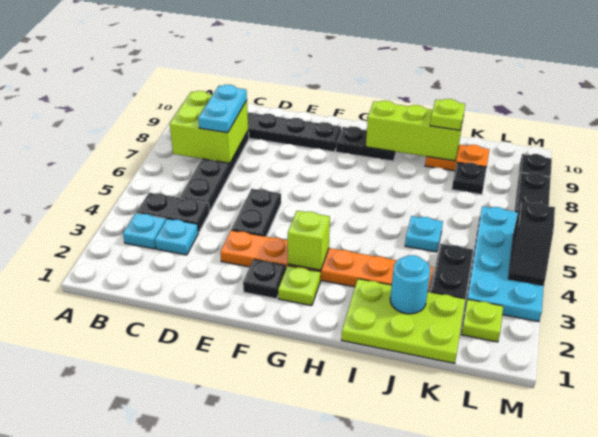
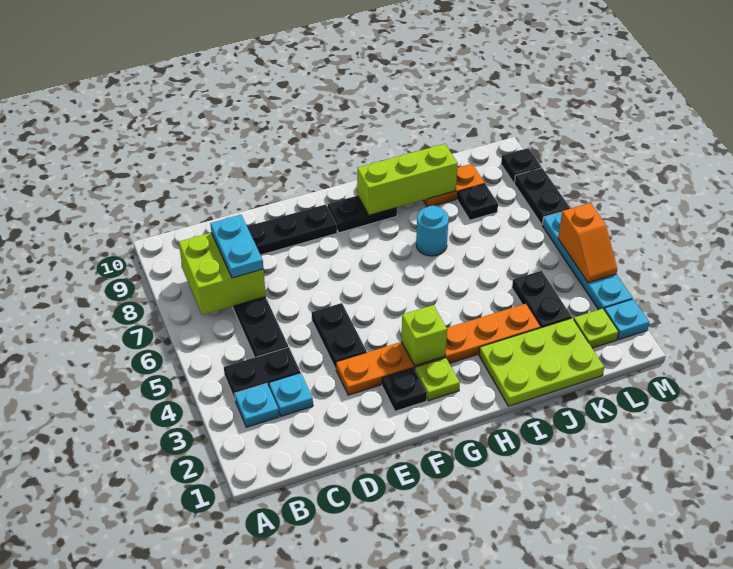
cyan 1x1 round brick [390,255,430,314] -> cyan 1x1 round brick moved to [416,206,449,256]
cyan 1x1 plate [405,216,443,252] -> cyan 1x1 plate moved to [604,299,649,339]
lime 1x1 plate [430,99,465,130] -> none
cyan 2x4 plate [467,206,544,322] -> cyan 1x4 plate [542,212,633,310]
black 1x2 slope [508,202,555,285] -> orange 1x2 slope [558,203,617,283]

